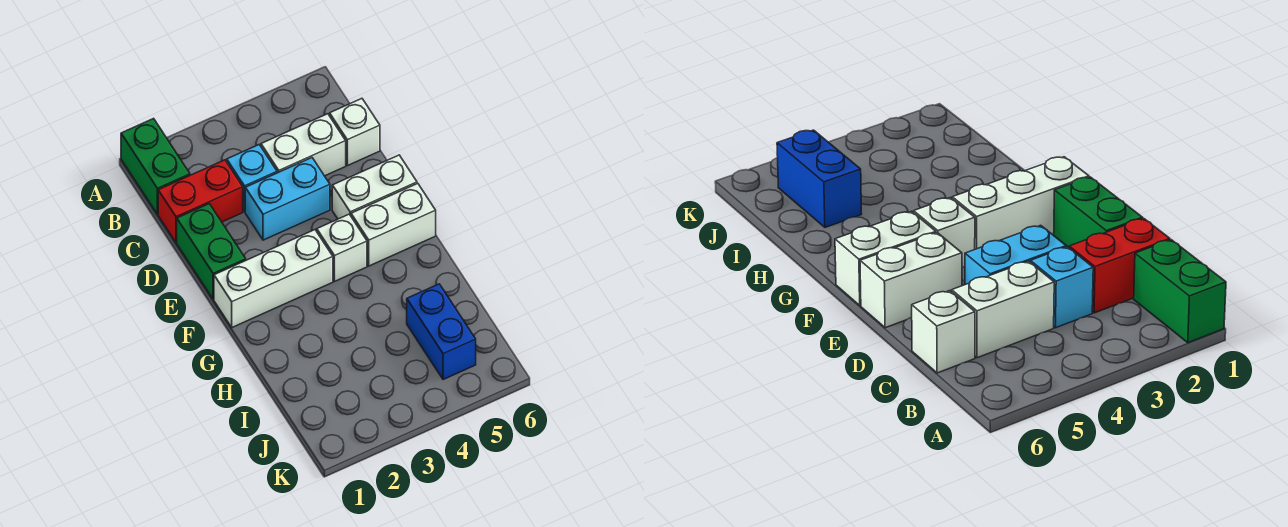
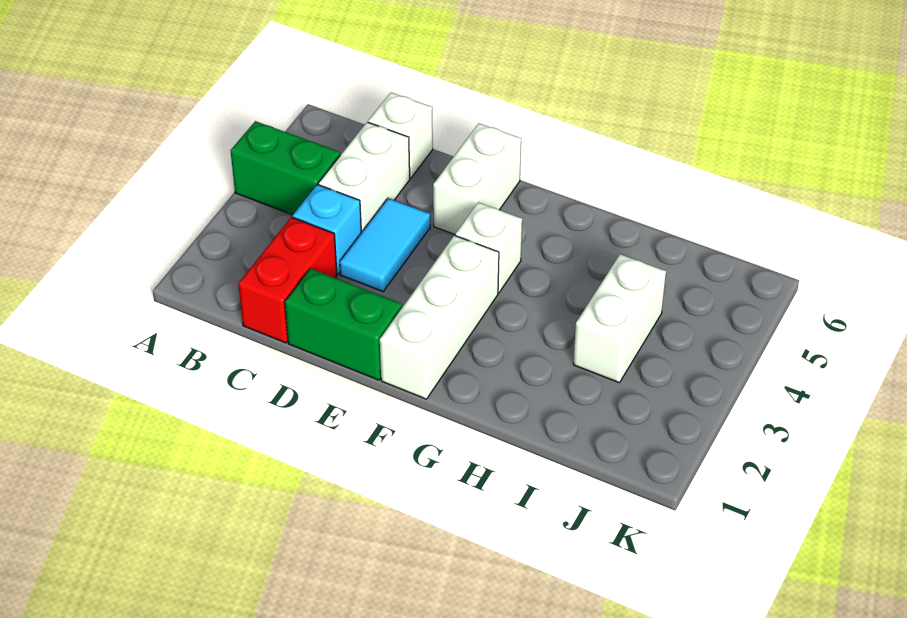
green 1x2 brick [121,119,190,214] -> green 1x2 brick moved to [230,121,340,215]
cyan 1x2 brick [245,158,330,240] -> cyan 1x2 tile [340,198,430,291]
white 1x2 brick [351,183,436,266] -> white 1x2 brick moved to [573,254,666,383]
blue 1x2 brick [407,284,476,380] -> none

